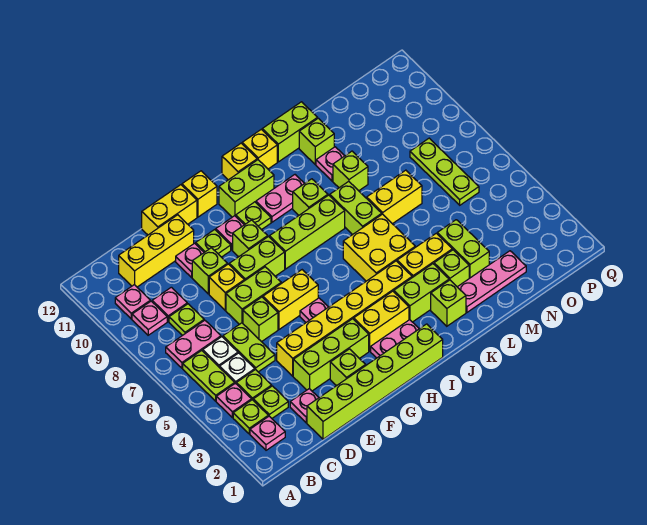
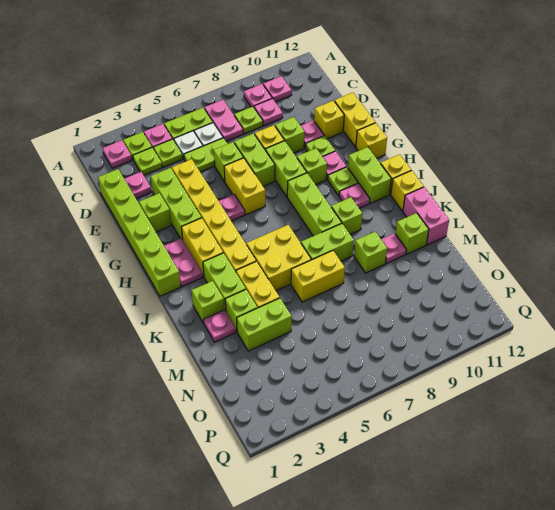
yellow 1x3 brick [119,215,194,287] -> yellow 1x1 brick [314,101,344,139]
pink 1x2 plate [256,175,305,222] -> pink 1x1 plate [339,183,370,208]
lime 1x2 brick [262,102,318,162] -> pink 1x2 brick [403,187,449,245]
pink 1x3 plate [458,251,526,312] -> pink 1x1 plate [204,310,236,342]
yellow 1x2 brick [367,170,422,224] -> yellow 1x2 brick turned to [291,251,345,302]
lime 1x3 plate [410,138,479,205] -> none

